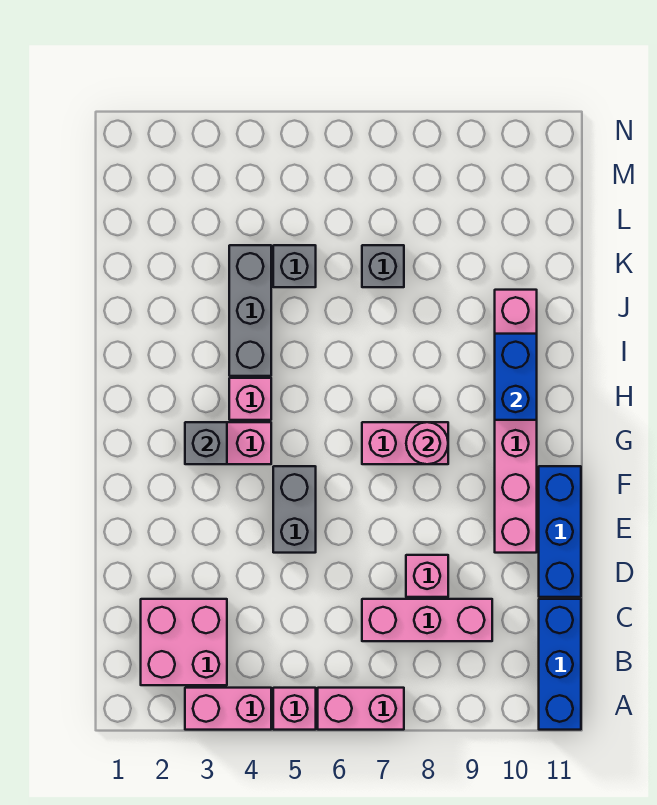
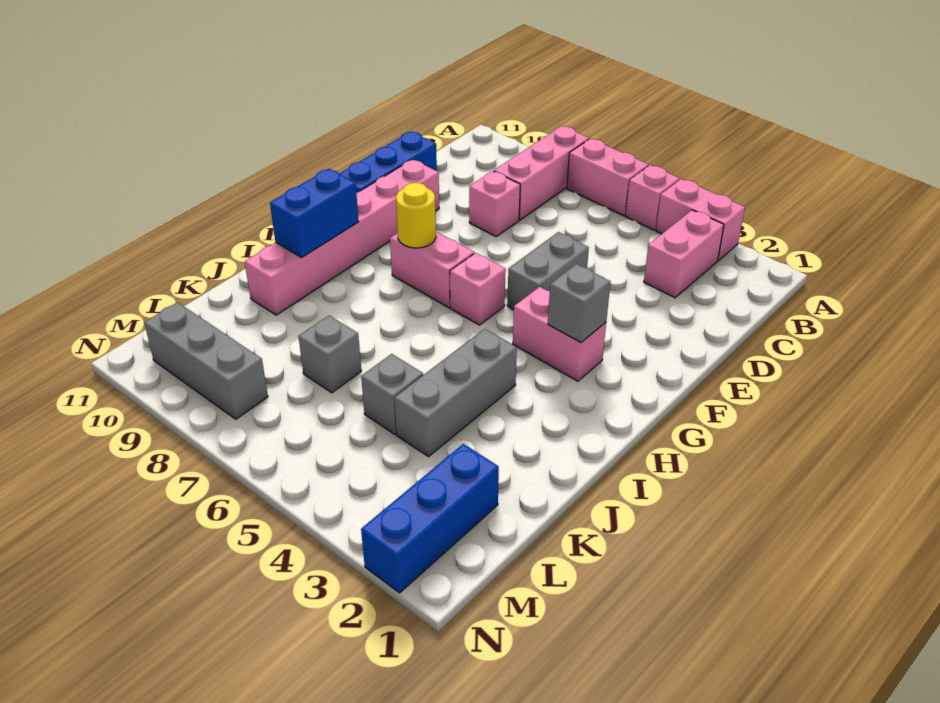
blue 1x3 brick [539,599,581,730] -> blue 1x3 brick moved to [361,444,499,593]
pink 2x2 brick [141,599,227,685] -> pink 1x2 brick [644,210,724,298]
pink 1x3 brick [362,599,492,641] -> pink 1x3 brick turned to [494,126,589,220]
pink 1x1 round brick [406,422,448,464] -> yellow 1x1 round brick [396,183,436,248]
pink 1x1 brick [229,378,271,420] -> pink 1x1 brick moved to [450,253,506,325]
none -> grey 1x3 brick [144,302,268,419]

